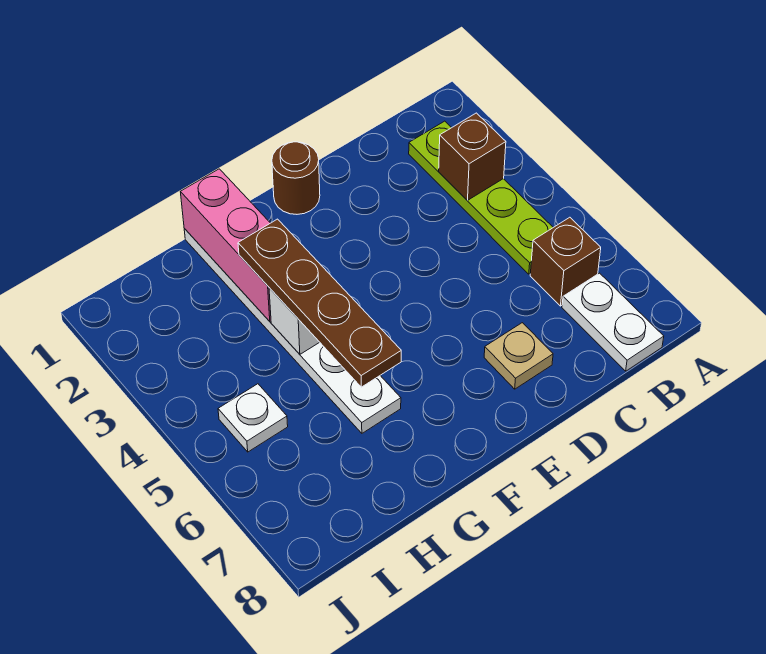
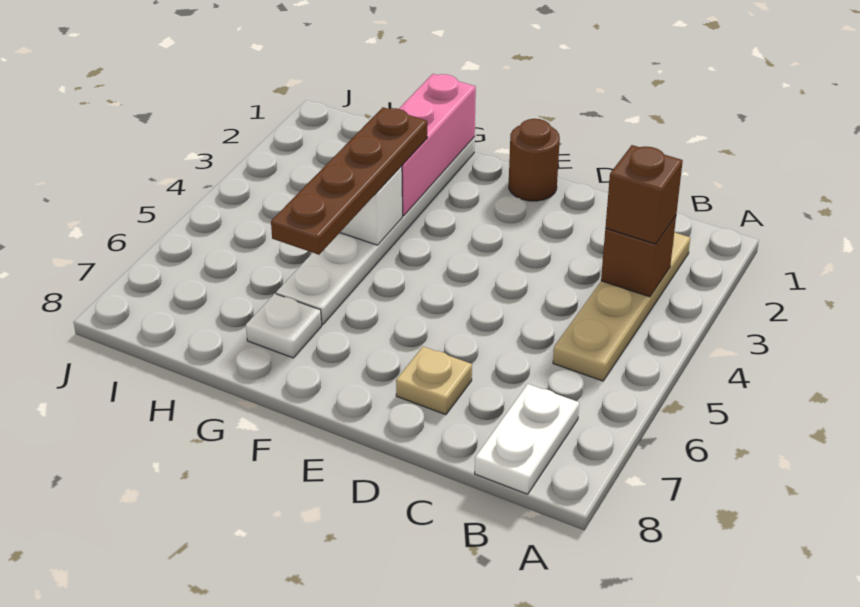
lime 1x4 plate [409,121,553,274] -> tan 1x4 plate [553,232,690,381]
brown 1x1 brick [530,217,601,306] -> brown 1x1 brick moved to [605,145,683,244]
white 1x1 plate [218,384,288,452] -> white 1x1 plate moved to [246,294,321,358]

